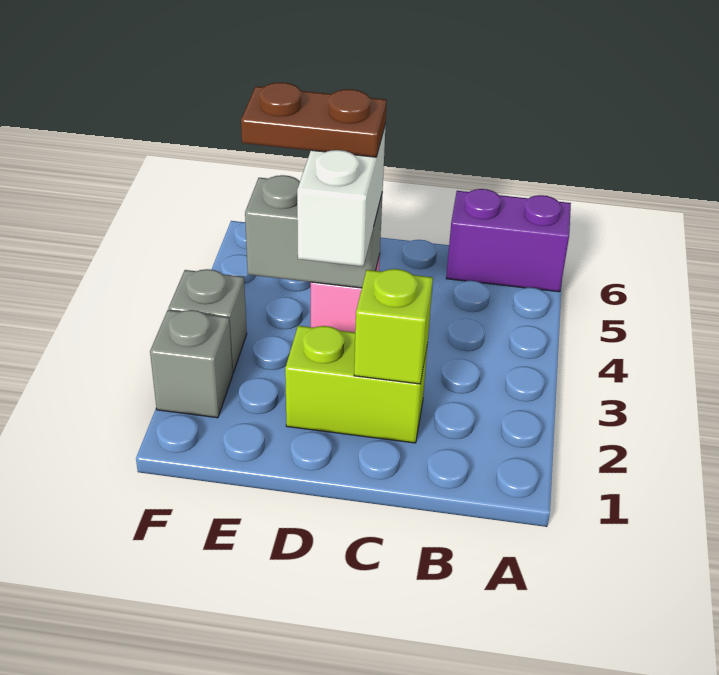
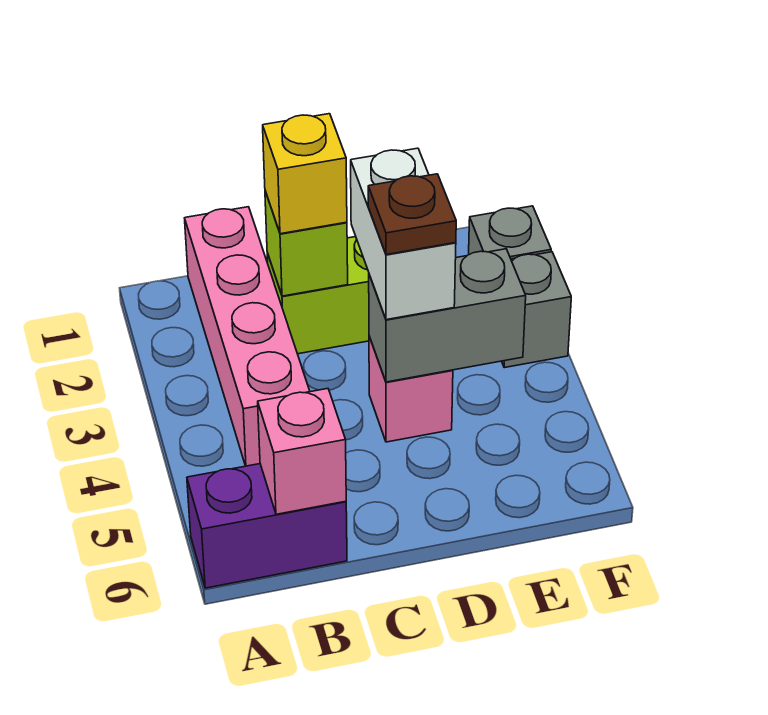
none -> pink 1x4 brick [185,207,310,466]
none -> pink 1x1 brick [258,389,346,514]
none -> yellow 1x1 brick [263,114,347,234]
brown 1x2 plate [241,82,387,157] -> brown 1x1 plate [368,174,456,255]

